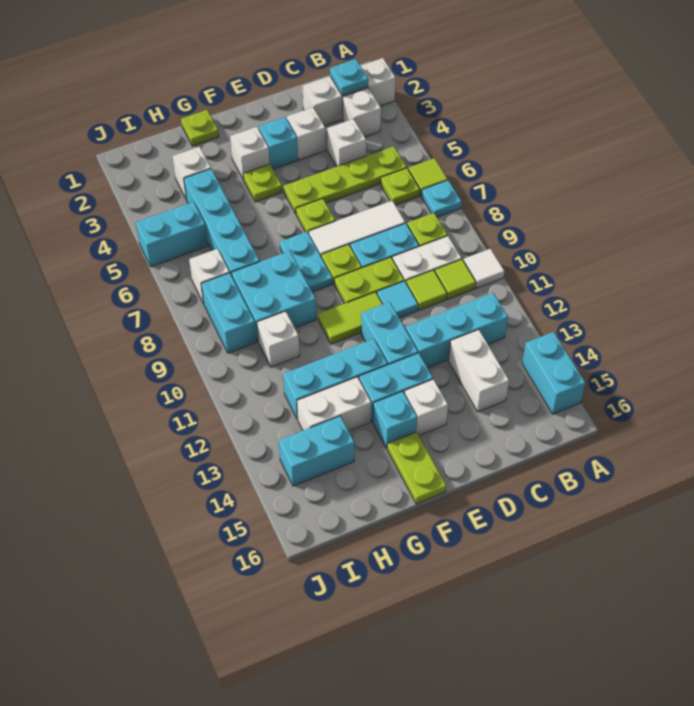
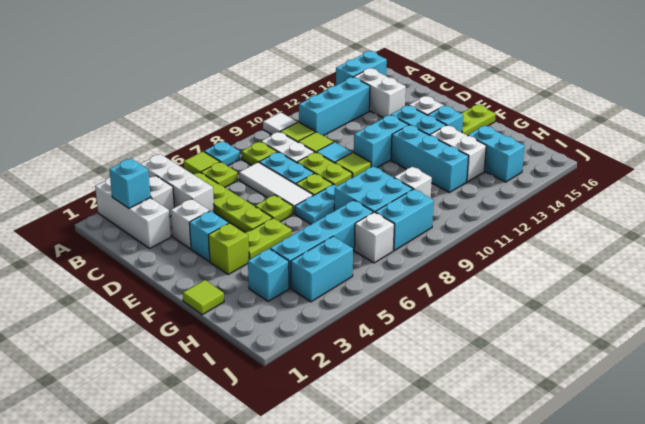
cyan 1x1 plate [330,59,368,96] -> cyan 1x1 brick [109,159,151,208]
cyan 1x3 brick [406,293,508,368] -> cyan 1x3 brick turned to [299,77,370,136]
white 1x1 brick [327,119,366,167] -> white 1x3 brick [141,154,214,213]
white 1x2 brick [448,330,509,412] -> white 1x2 brick turned to [354,68,406,118]
lime 1x2 tile [318,292,383,344] -> lime 1x1 tile [335,153,371,178]
white 1x1 brick [230,127,270,180] -> lime 1x1 brick [208,223,249,274]
lime 1x1 plate [243,164,282,202] -> lime 1x2 plate [245,218,292,260]
lime 1x1 plate [181,110,219,146] -> lime 1x1 tile [183,280,224,315]
white 1x1 brick [172,147,211,200] -> cyan 1x1 brick [248,249,289,301]
cyan 1x2 brick [136,202,208,267] -> cyan 1x2 brick turned to [291,236,353,302]

